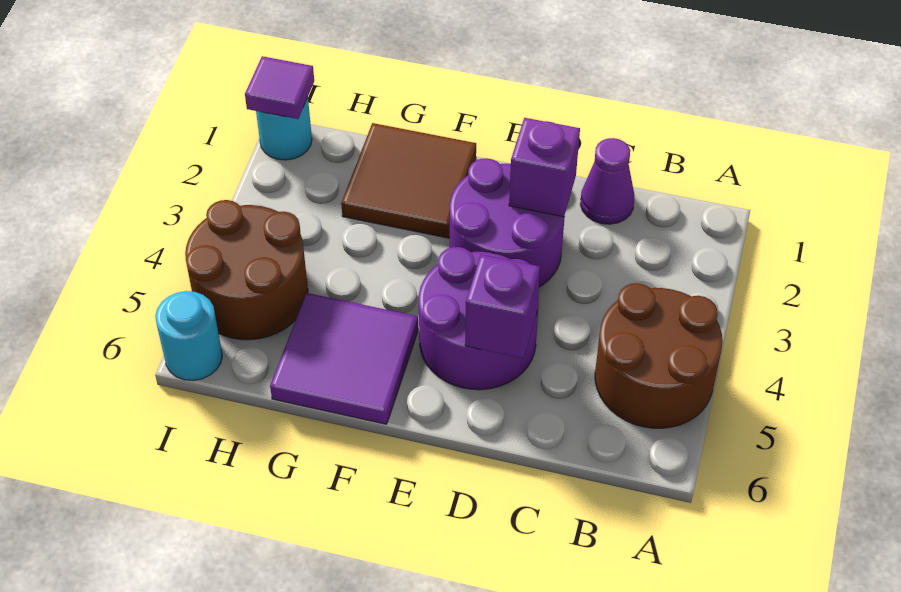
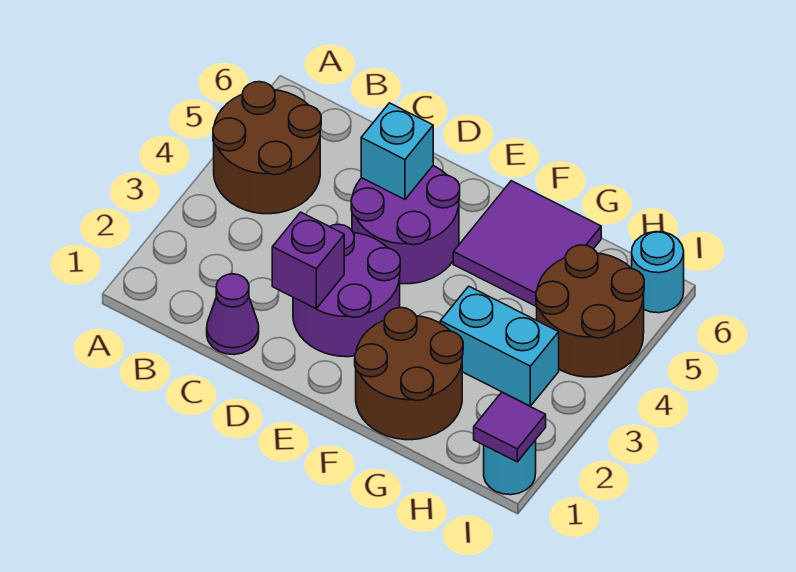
purple 1x1 brick [465,254,540,358] -> cyan 1x1 brick [361,103,433,199]
brown 2x2 tile [341,123,476,238] -> brown 2x2 round brick [355,308,463,440]
none -> cyan 1x2 brick [440,286,559,406]

